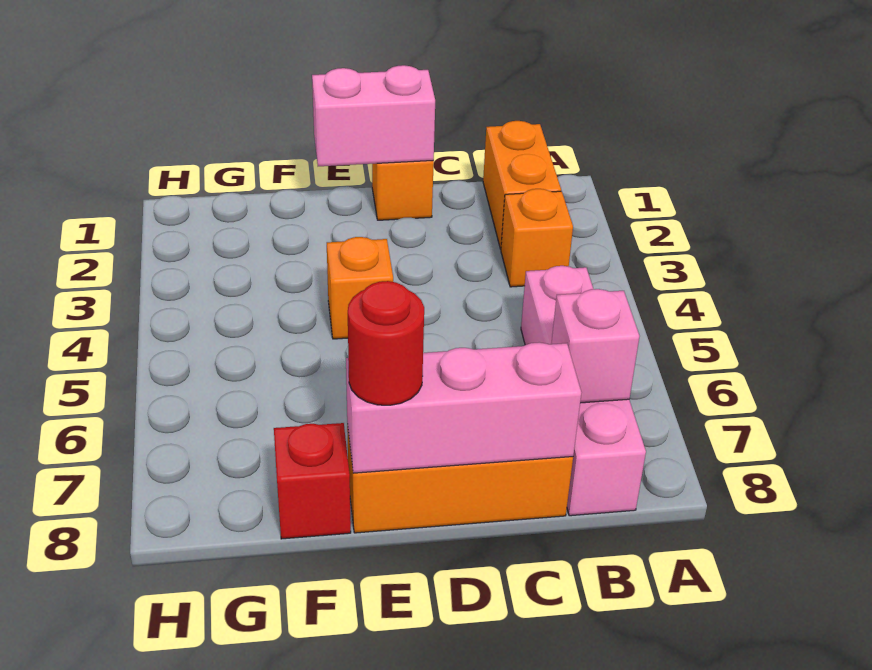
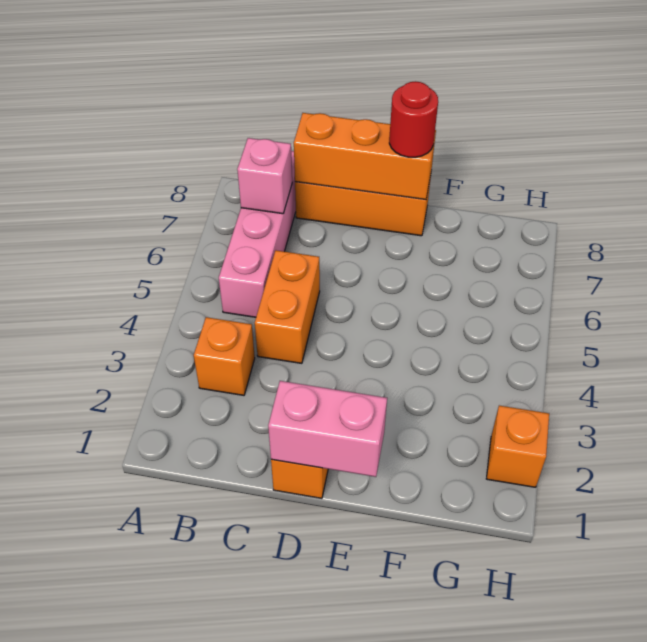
orange 1x2 brick [483,121,561,249] -> orange 1x2 brick moved to [255,250,320,363]
pink 1x3 brick [346,342,581,473] -> orange 1x3 brick [294,113,436,199]
orange 1x1 brick [327,237,393,339] -> orange 1x1 brick moved to [487,406,549,487]
red 1x1 brick [274,423,351,539] -> none

